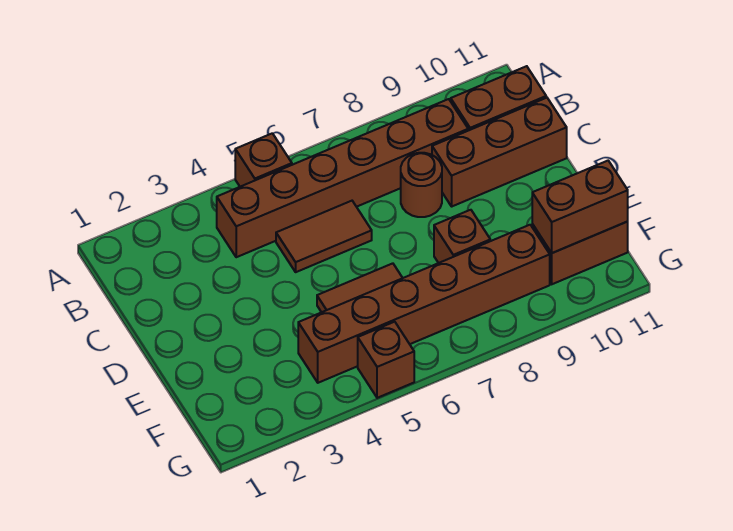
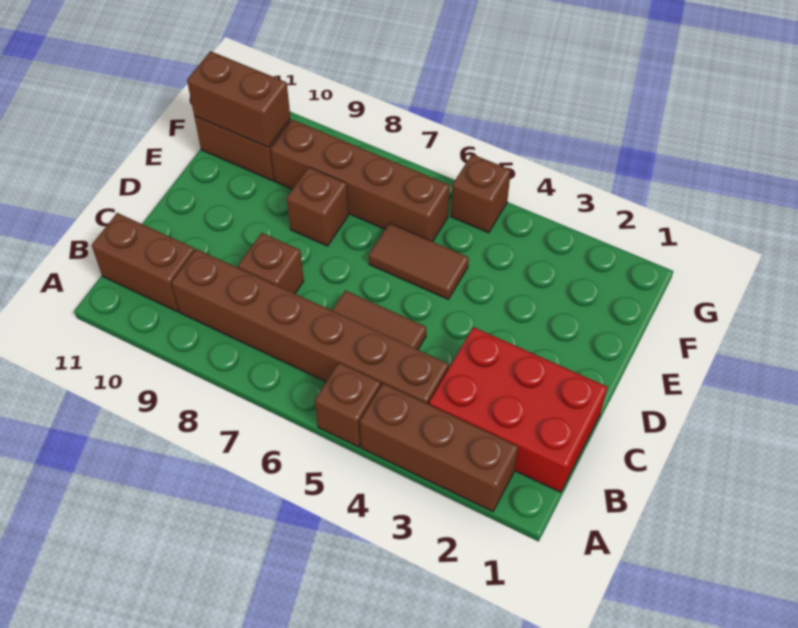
none -> red 2x3 brick [429,327,608,492]
brown 1x1 round brick [401,153,442,217] -> brown 1x1 brick [238,233,304,294]
brown 1x3 brick [432,98,567,206] -> brown 1x3 brick moved to [360,383,518,512]
brown 1x6 brick [298,225,550,383] -> brown 1x4 brick [271,120,450,242]

